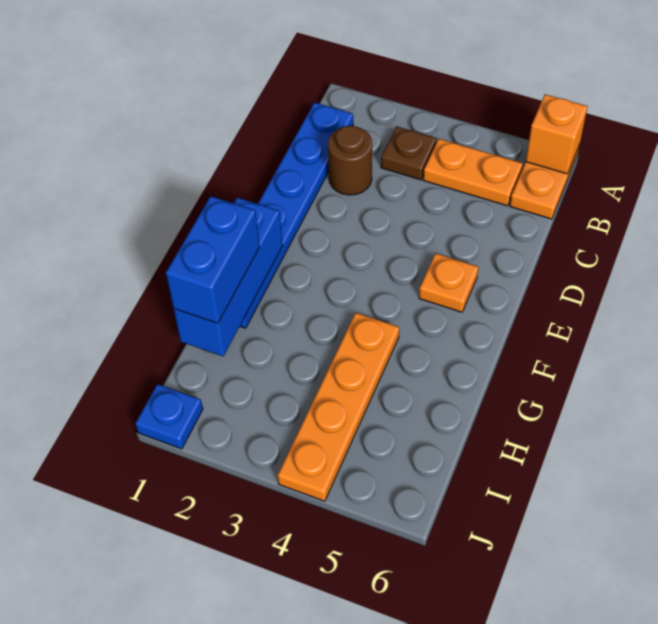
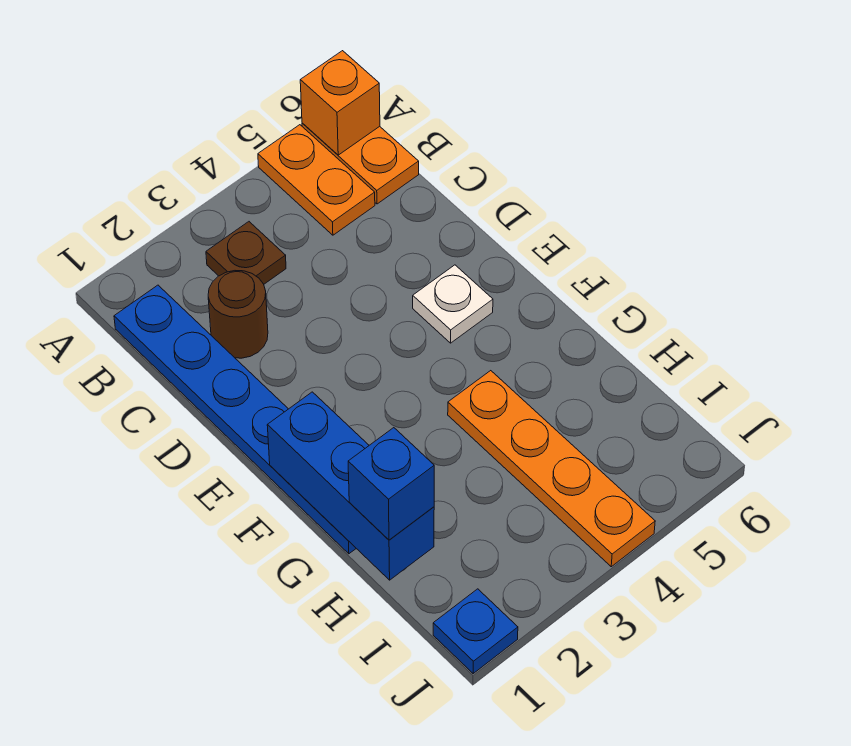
orange 1x2 plate [423,139,523,206] -> orange 1x2 plate turned to [258,125,375,235]
orange 1x1 plate [419,253,478,312] -> white 1x1 plate [413,265,493,343]
blue 1x2 brick [166,196,259,323] -> blue 1x1 brick [348,428,434,540]

